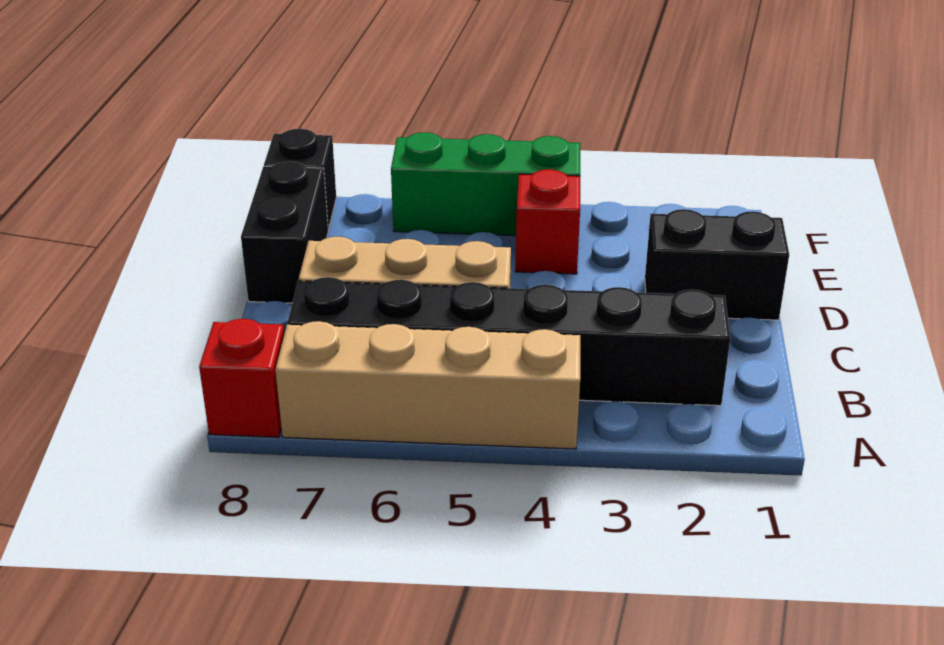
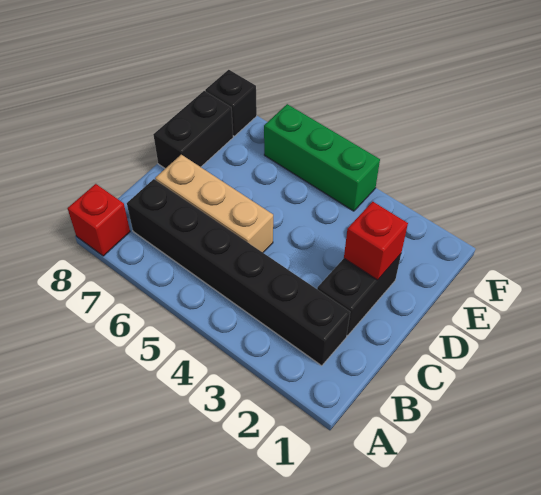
tan 1x4 brick [275,321,580,449] -> none
black 1x2 brick [645,209,789,320] -> black 1x2 brick turned to [317,254,401,336]
red 1x1 brick [515,169,580,274] -> red 1x1 brick moved to [344,202,408,280]

